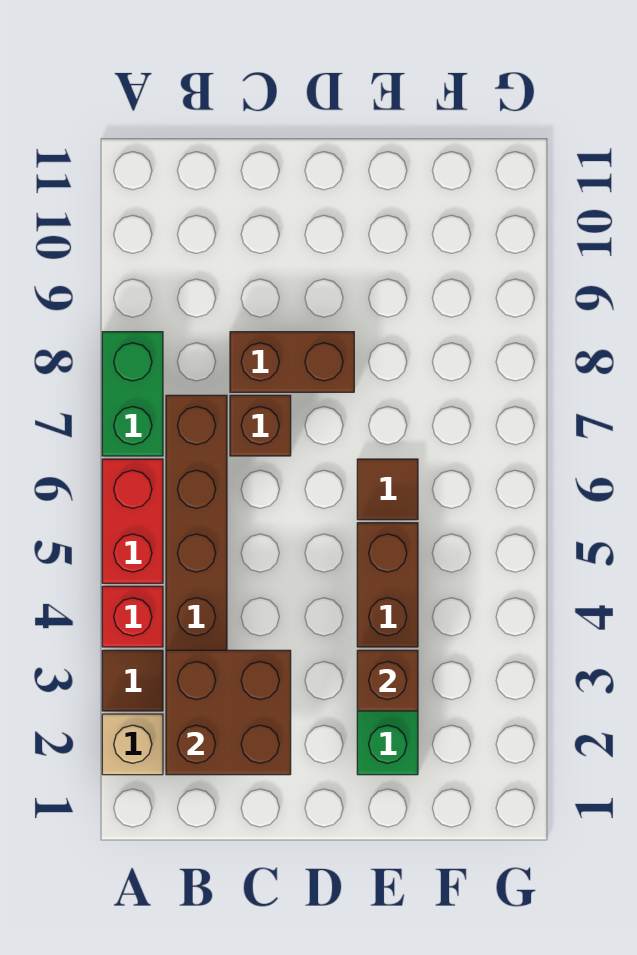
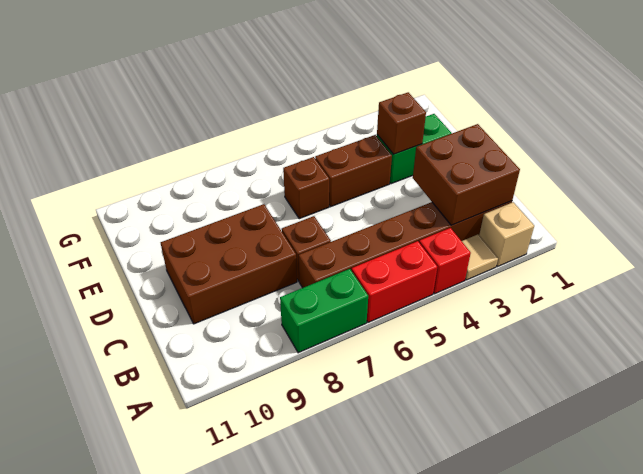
brown 1x1 tile [102,650,163,711] -> tan 1x1 tile [462,234,498,280]
brown 1x2 brick [230,332,354,392] -> brown 2x3 brick [161,204,297,324]
brown 1x1 tile [357,459,418,520] -> brown 1x1 brick [283,157,329,219]

